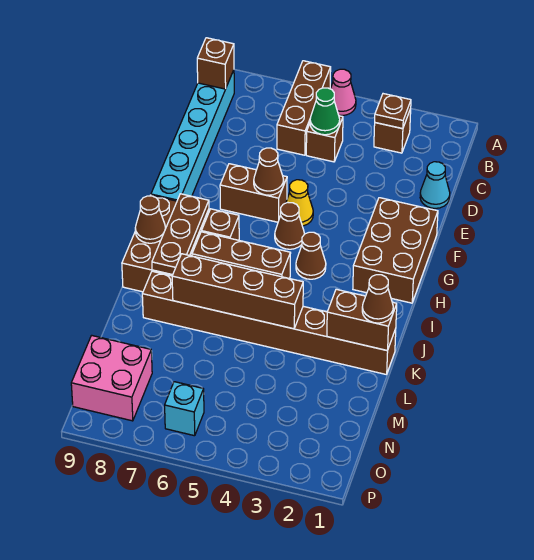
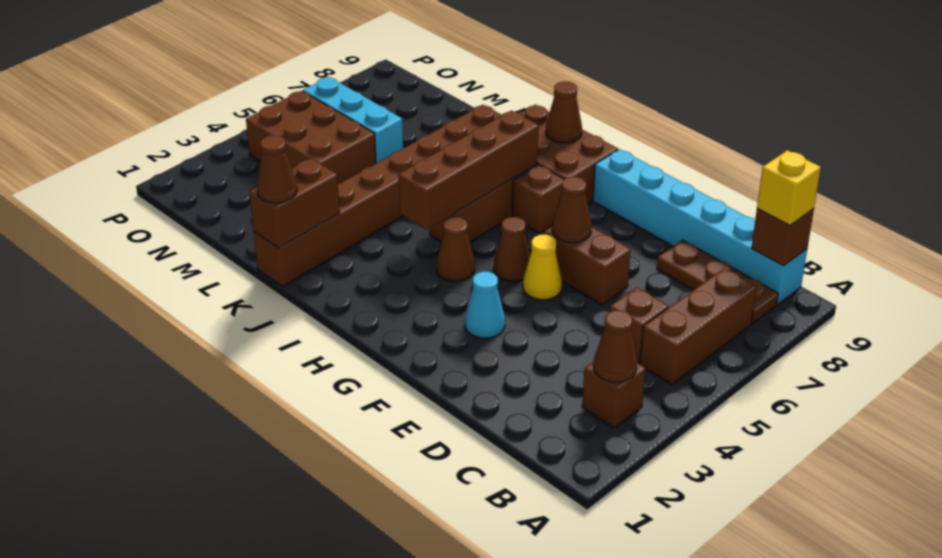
pink 1x1 cone [331,69,356,116] -> none
brown 1x3 brick [277,61,331,155] -> brown 1x3 brick turned to [640,268,757,384]
brown 1x1 plate [375,94,411,129] -> brown 1x1 cone [593,310,637,382]
none -> yellow 1x1 brick [757,150,821,225]
green 1x1 cone [310,88,340,135] -> none
cyan 1x1 cone [420,162,450,208] -> cyan 1x1 cone moved to [465,272,505,338]
brown 2x3 brick [353,198,438,303] -> brown 2x3 brick moved to [246,91,376,184]
brown 1x2 brick [220,164,287,222] -> brown 1x2 brick turned to [544,226,631,305]
brown 1x3 plate [152,194,209,275] -> brown 1x3 plate moved to [657,240,778,323]
brown 1x4 brick [172,254,303,329] -> brown 1x4 brick moved to [398,111,539,230]
pink 2x2 brick [71,335,152,421] -> none
cyan 1x1 brick [165,382,204,436] -> cyan 1x3 brick [303,77,403,163]

